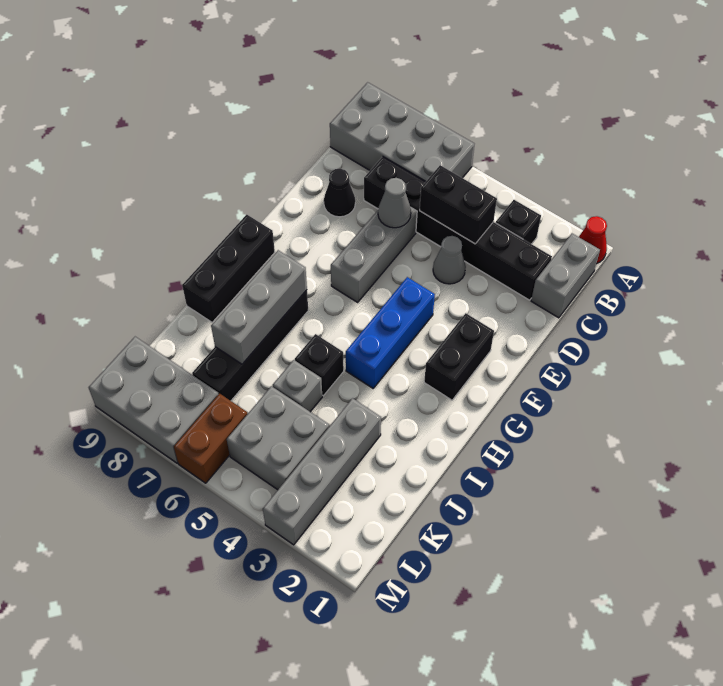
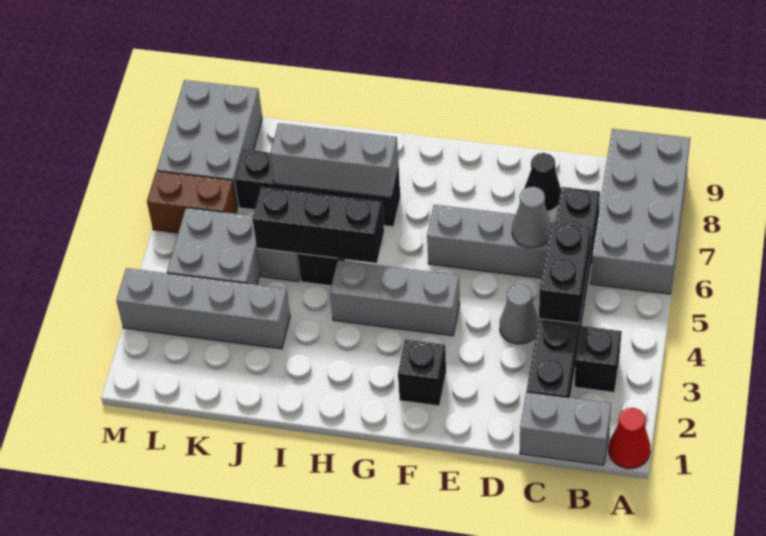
black 1x2 brick [424,313,494,400] -> black 1x1 brick [398,339,446,406]
blue 1x3 brick [346,277,435,388] -> grey 1x3 brick [330,260,460,336]
black 1x3 brick [182,215,275,322] -> black 1x3 brick moved to [252,187,384,263]

